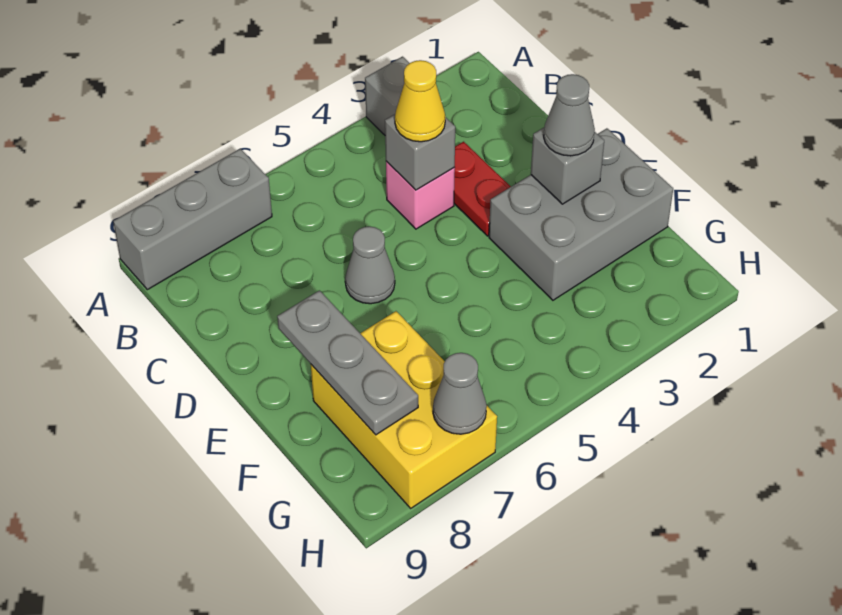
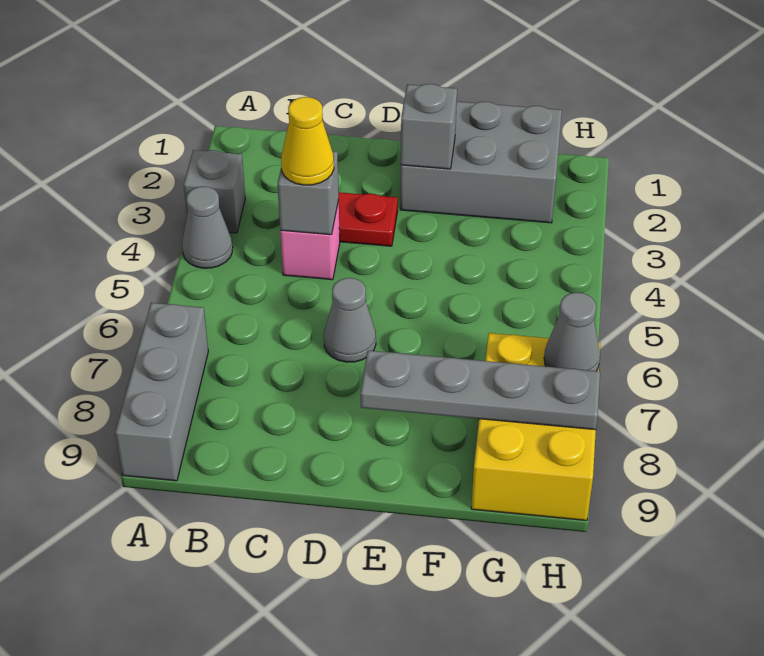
grey 2x3 brick [489,128,673,300] -> grey 2x3 brick turned to [400,101,562,223]
grey 1x1 cone [544,74,595,156] -> grey 1x1 cone moved to [182,186,233,268]
grey 1x3 plate [277,290,418,435] -> grey 1x4 plate [361,350,600,430]
yellow 2x3 brick [311,311,497,508] -> yellow 2x3 brick turned to [471,333,600,520]

